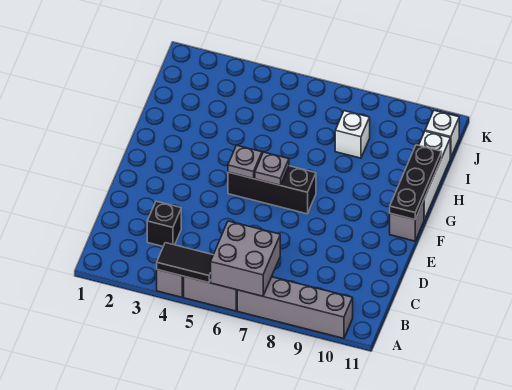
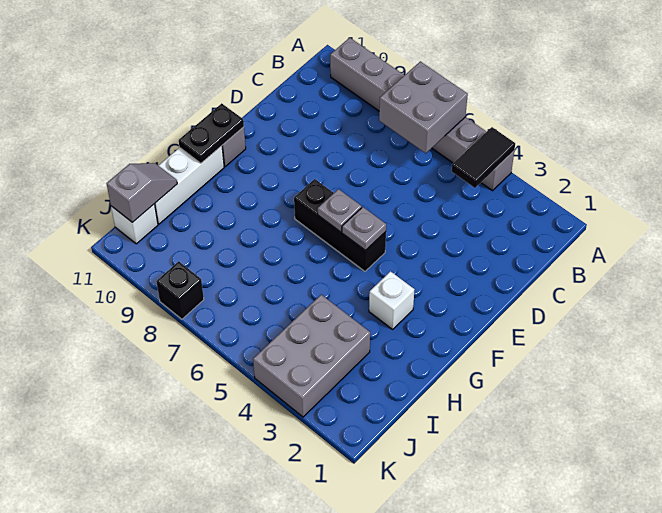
black 1x2 tile [157,243,213,283] -> black 1x2 tile turned to [451,127,515,188]
black 1x1 brick [147,201,181,246] -> black 1x1 brick moved to [156,261,204,319]
black 1x3 plate [390,145,442,220] -> black 1x2 plate [179,103,244,163]
none -> grey 2x3 brick [253,295,370,417]
white 1x1 brick [335,111,370,158] -> white 1x1 brick moved to [369,271,415,329]
none -> grey 1x2 slope [107,163,177,222]

